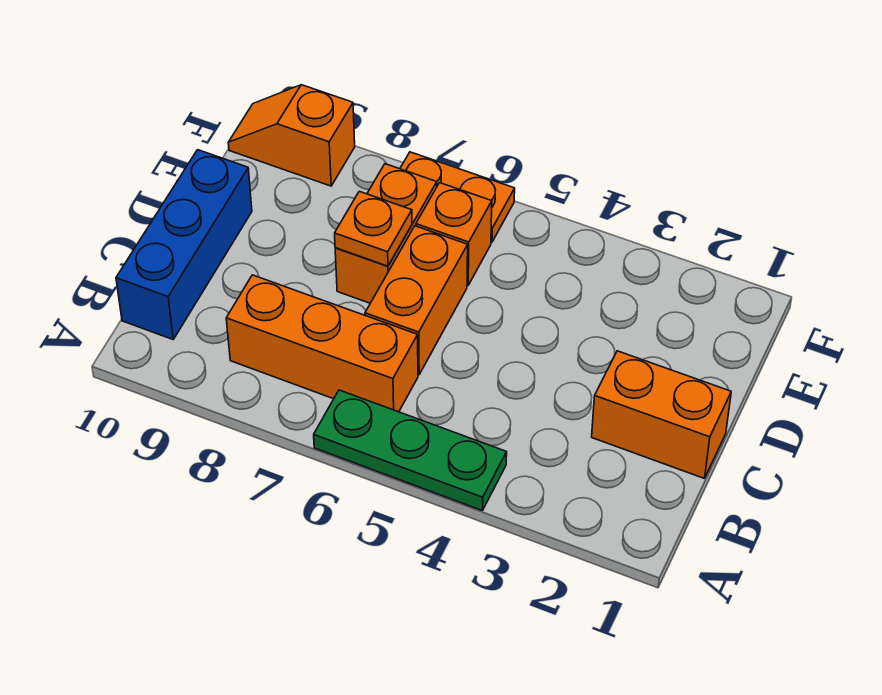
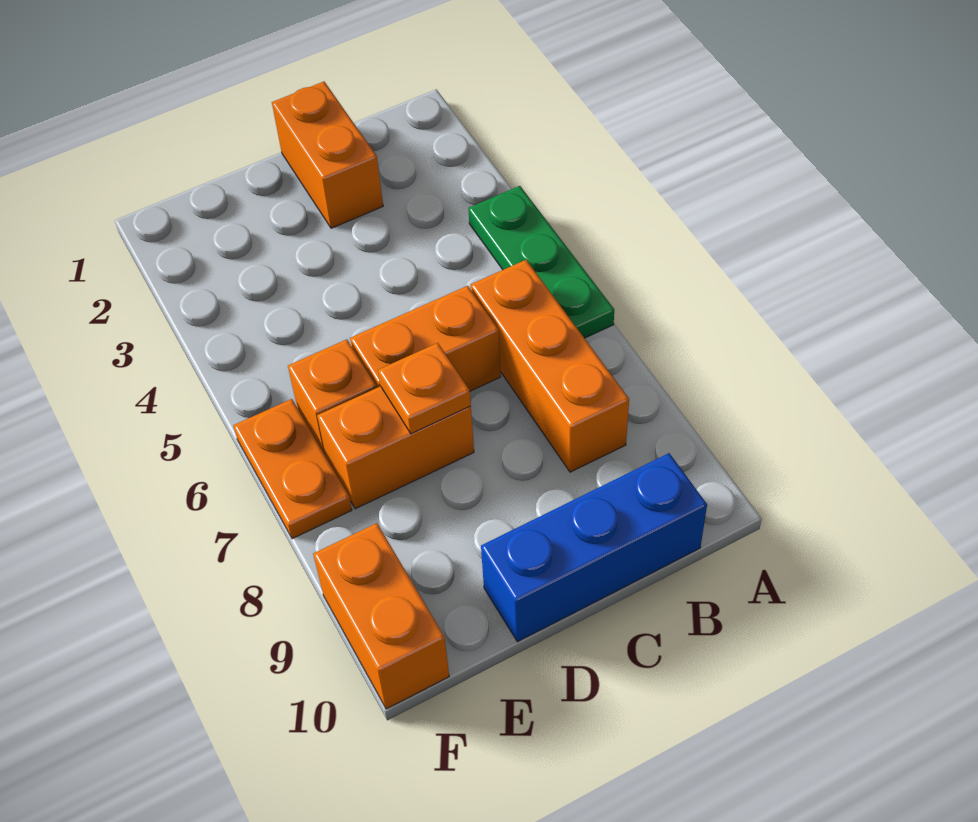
orange 1x2 slope [228,85,355,186] -> orange 1x2 brick [313,523,449,709]

